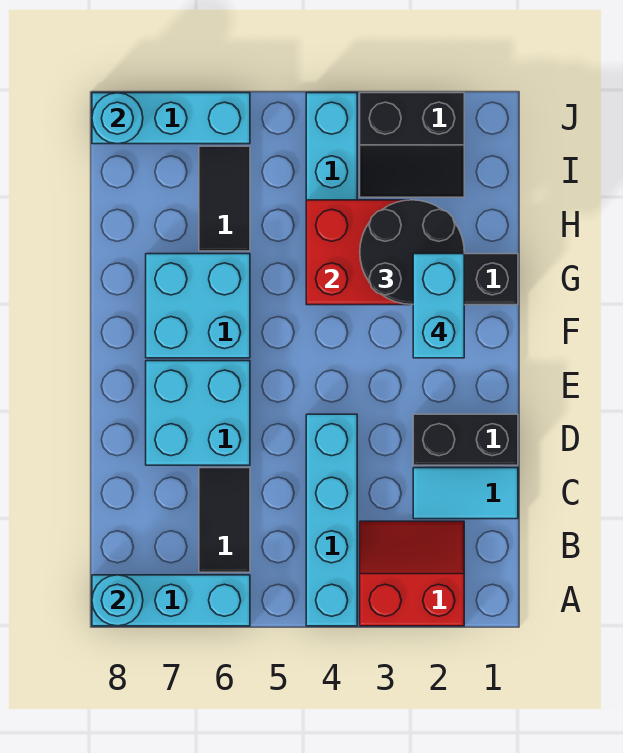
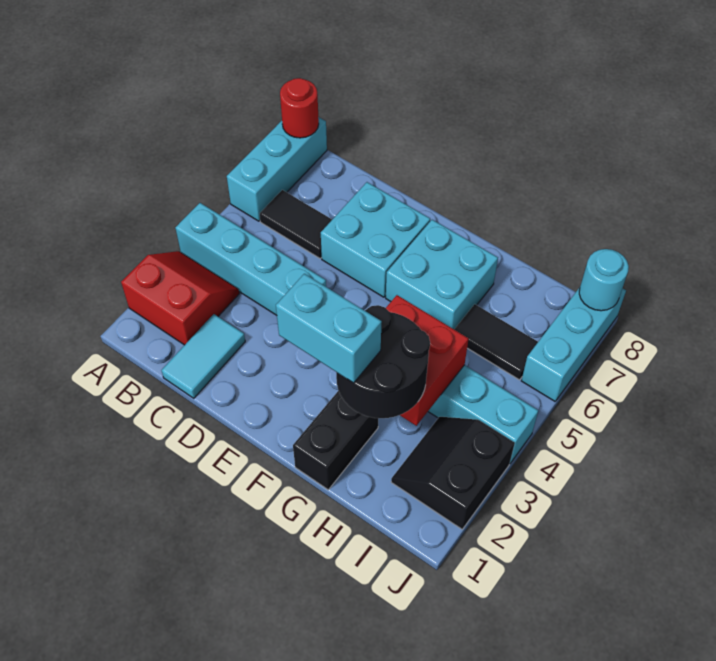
red 2x2 slope [360,521,464,626] -> red 2x2 slope turned to [121,251,239,345]
cyan 1x1 round brick [92,575,143,626] -> red 1x1 round brick [280,78,319,138]
black 1x2 brick [413,414,518,465] -> none

